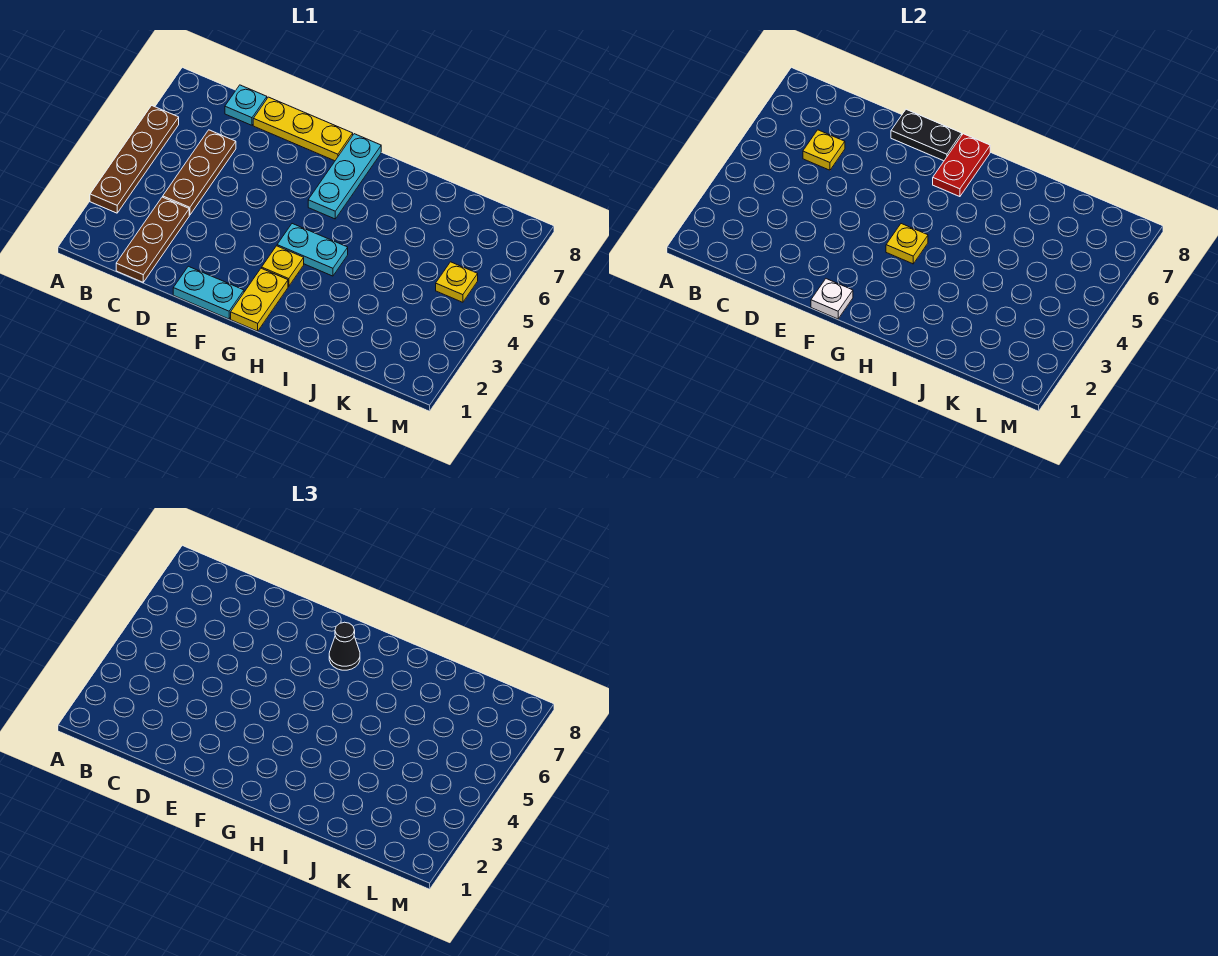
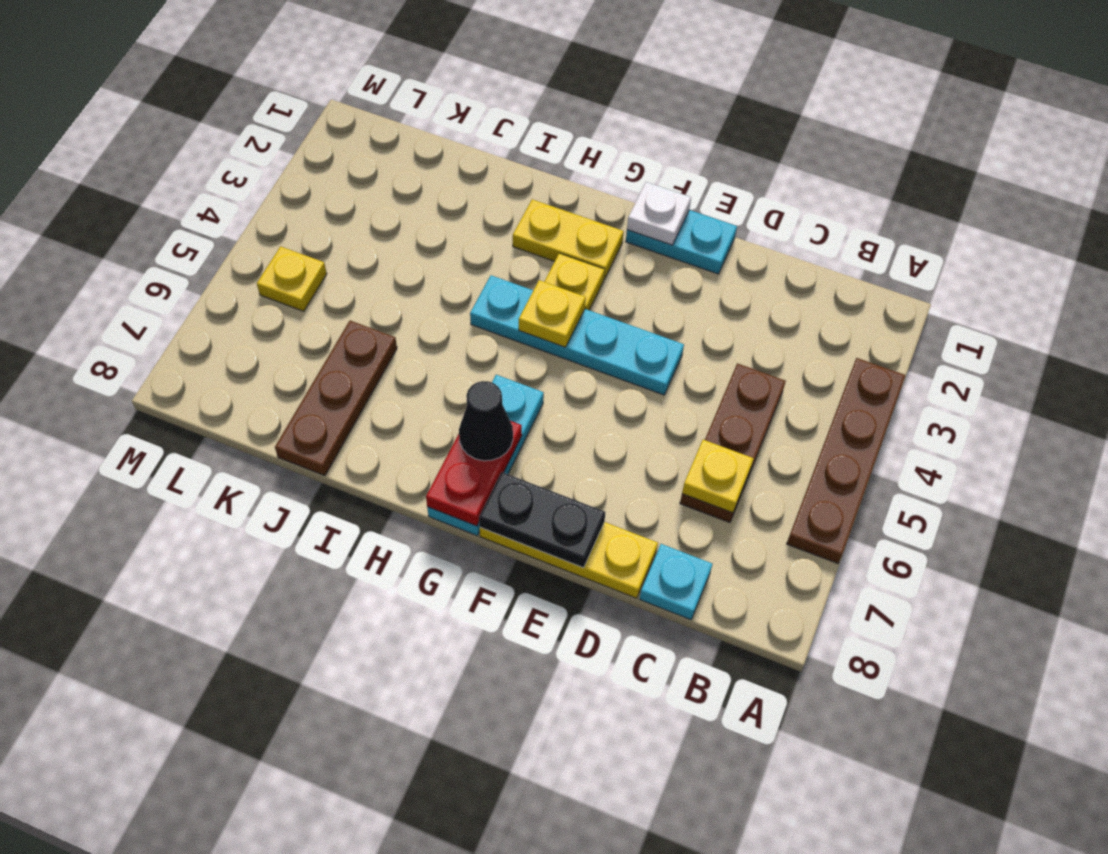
brown 1x3 plate [116,197,189,282] -> brown 1x3 plate moved to [275,321,397,476]
yellow 1x2 plate [231,268,288,331] -> yellow 1x2 plate turned to [513,199,624,279]
cyan 1x2 plate [277,224,348,276] -> cyan 1x4 plate [470,275,684,395]

